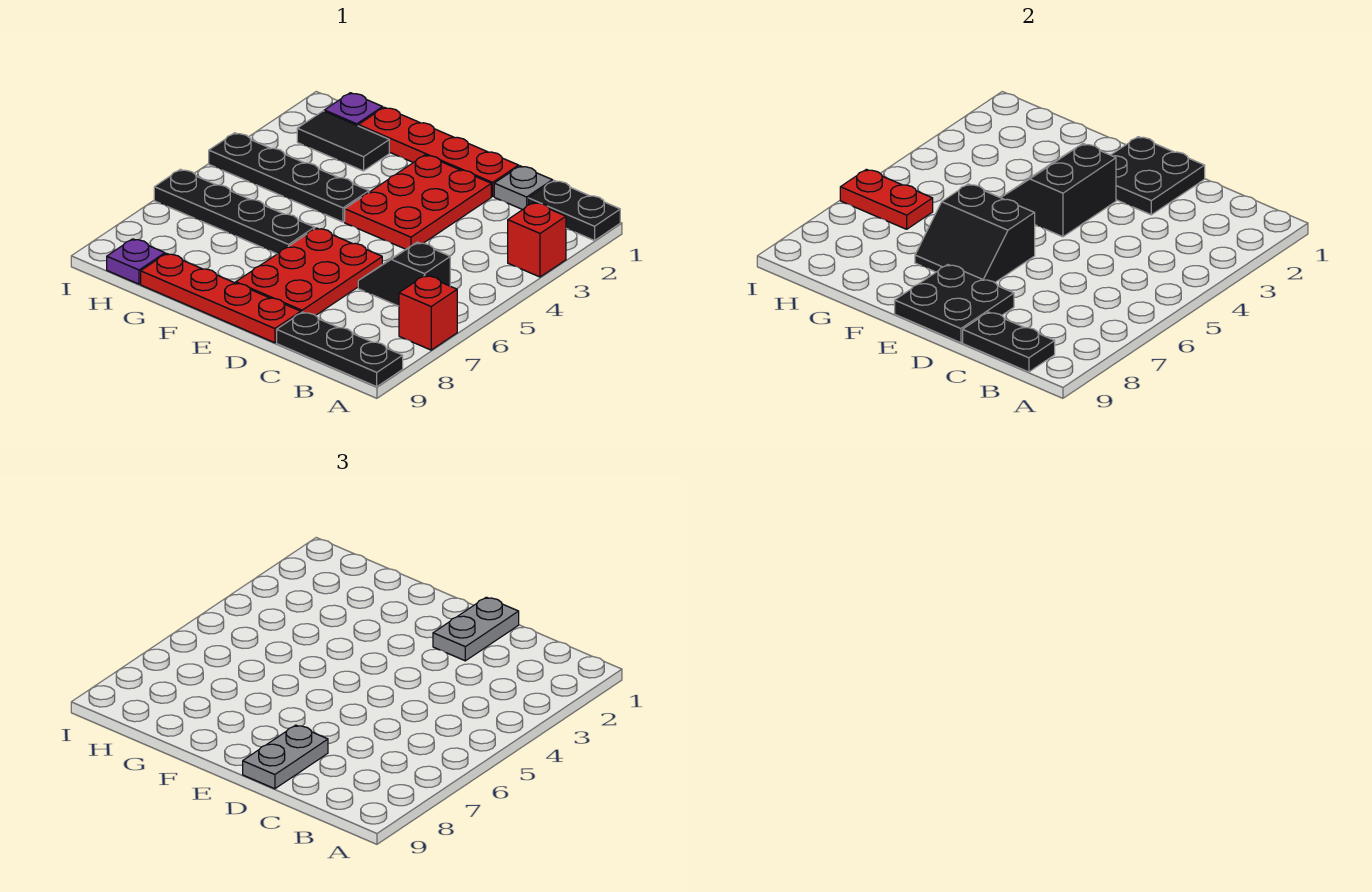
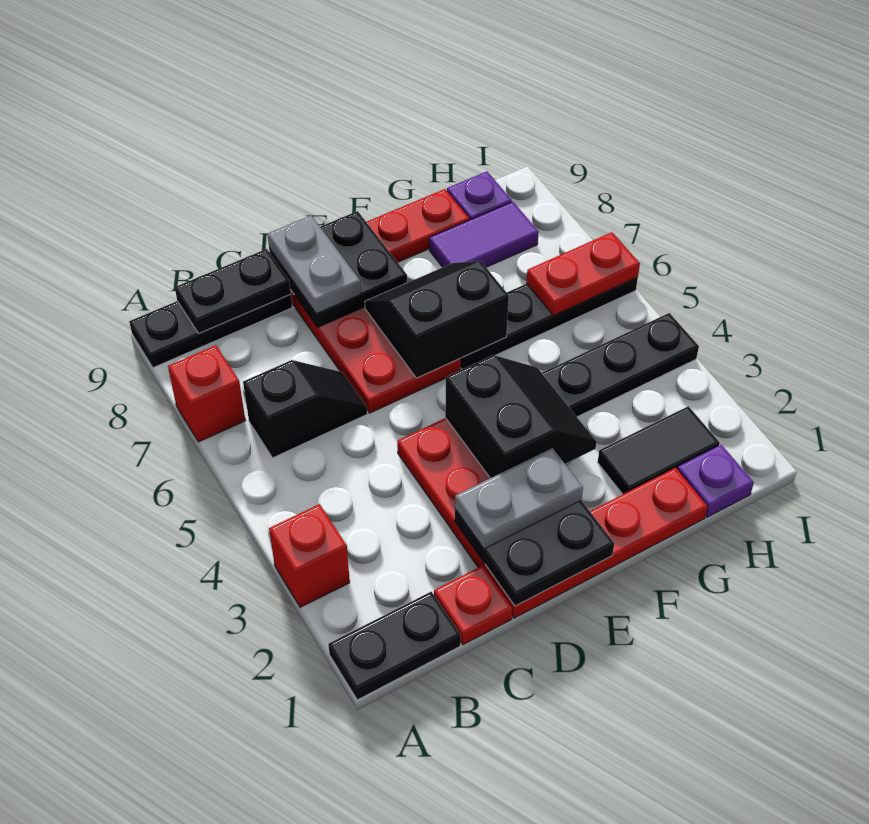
grey 1x1 plate [494,166,553,210] -> red 1x1 plate [434,566,512,645]
grey 1x2 plate [433,597,519,661] -> grey 1x2 plate turned to [455,448,583,549]
none -> purple 1x2 tile [429,202,539,267]

